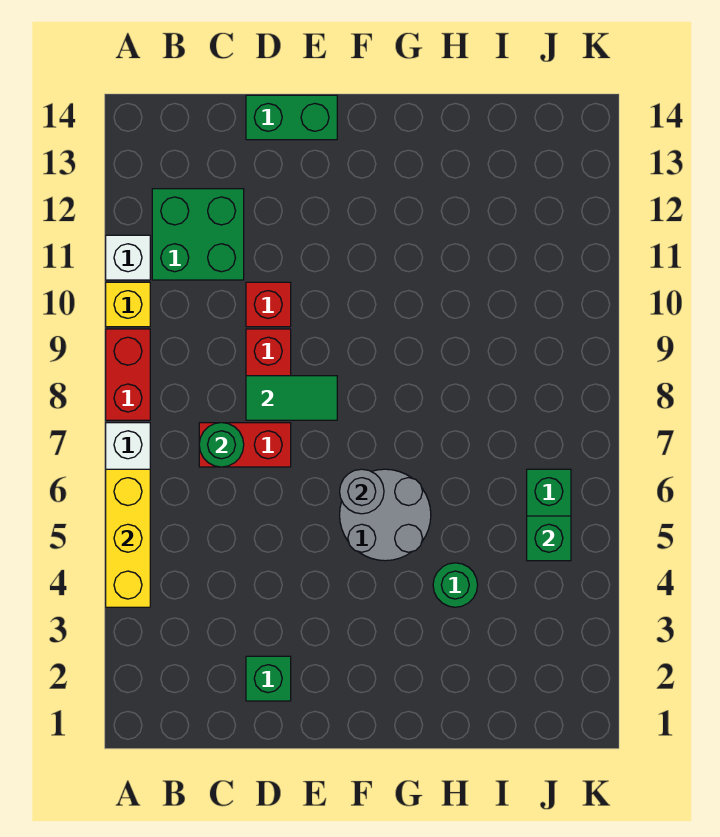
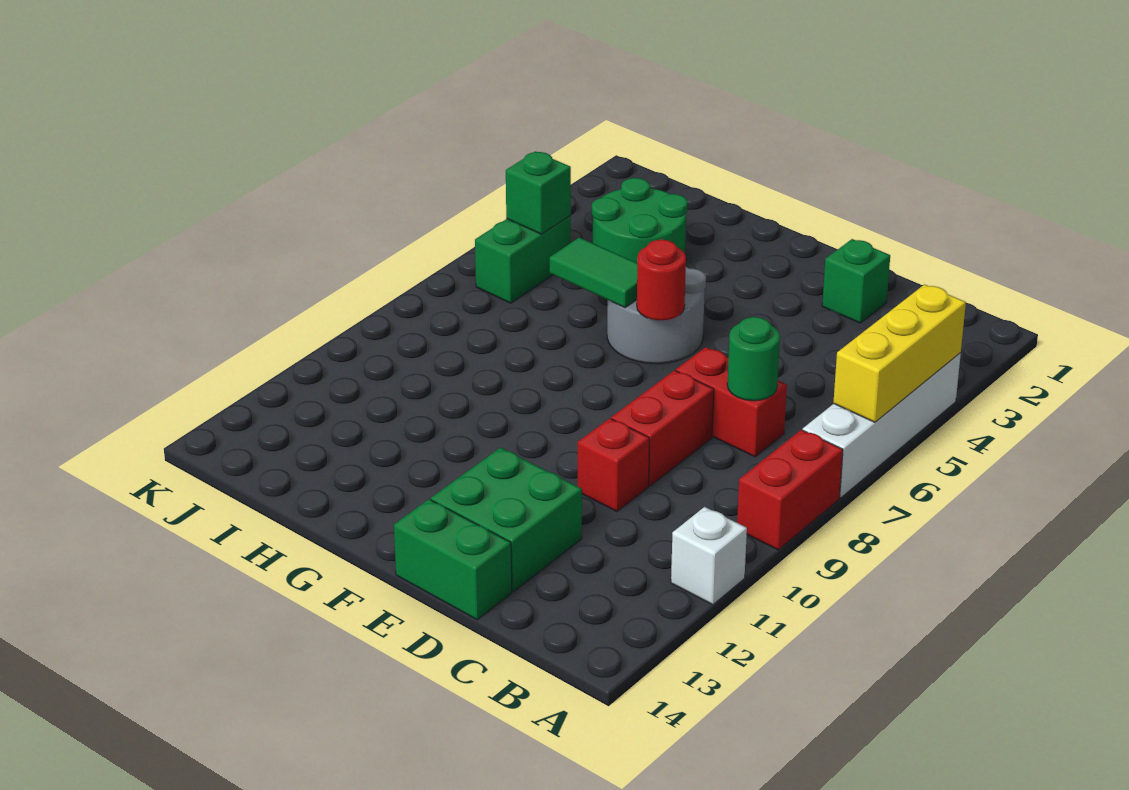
yellow 1x1 brick [106,282,150,327] -> none
green 2x2 brick [152,189,244,280] -> green 2x2 brick moved to [431,448,582,592]
green 1x2 tile [246,376,337,420] -> green 1x2 tile moved to [550,237,637,308]
grey 1x1 round brick [340,469,384,514] -> red 1x1 round brick [637,240,686,320]
green 1x1 round brick [433,563,478,607] -> green 2x2 round brick [592,178,688,263]

